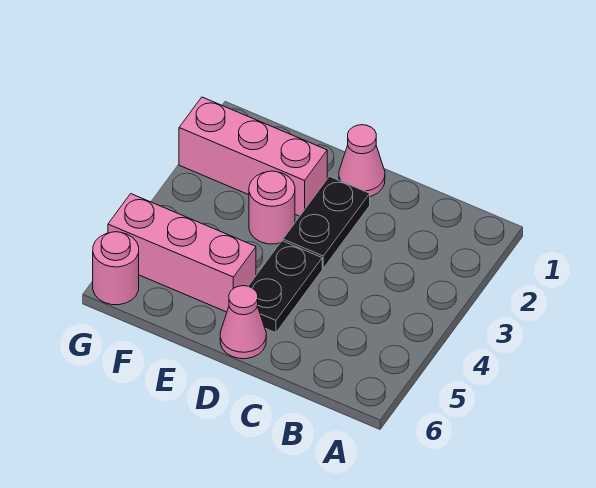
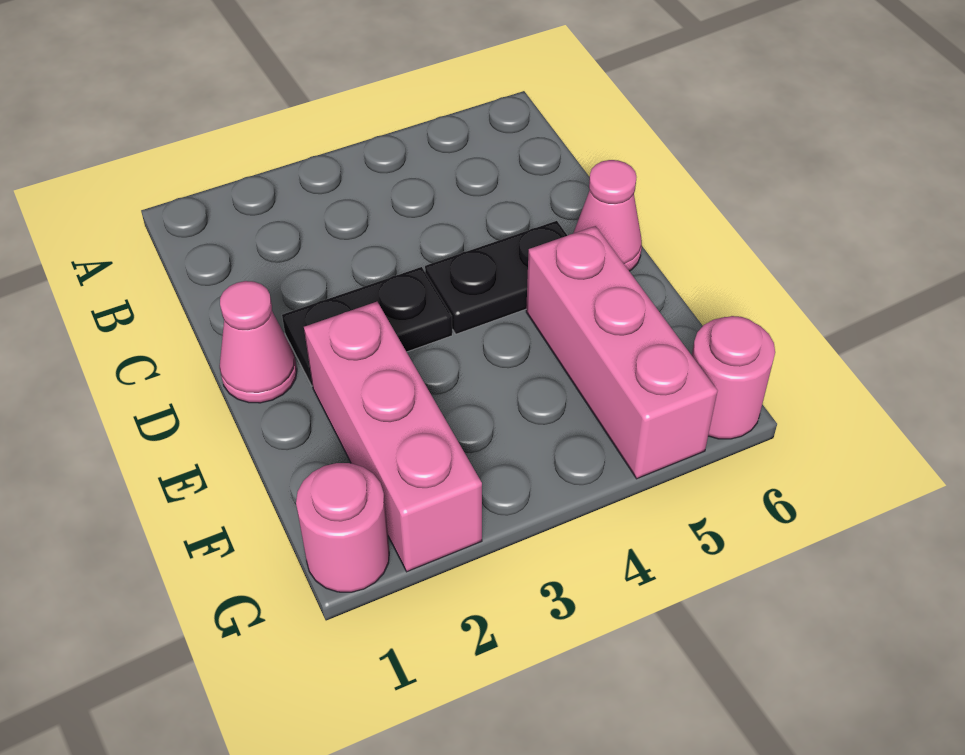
pink 1x1 round brick [249,171,295,244] -> pink 1x1 round brick moved to [296,463,389,592]

